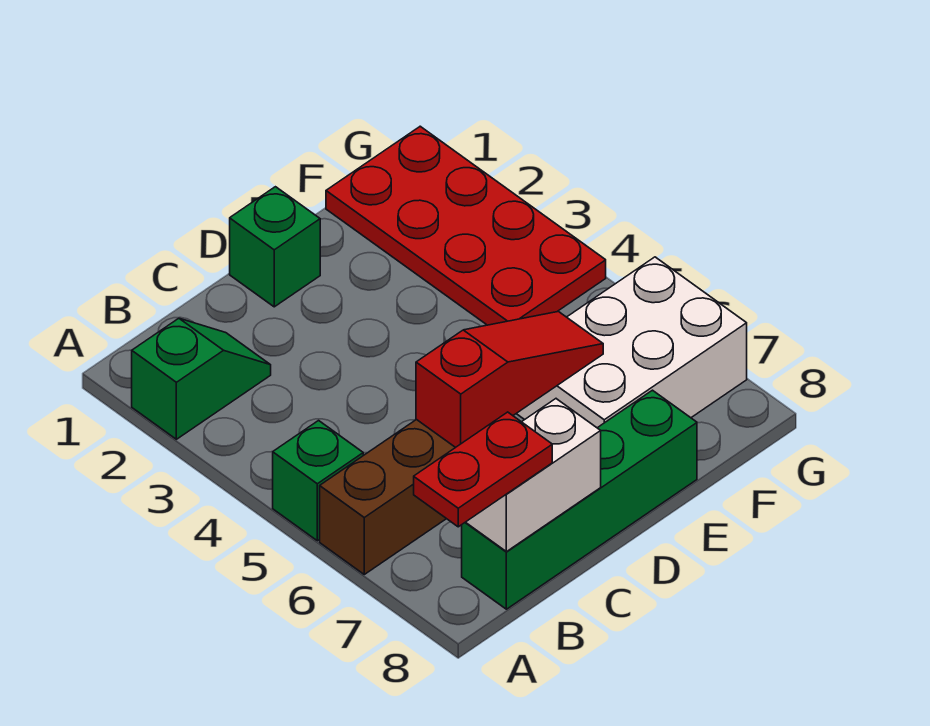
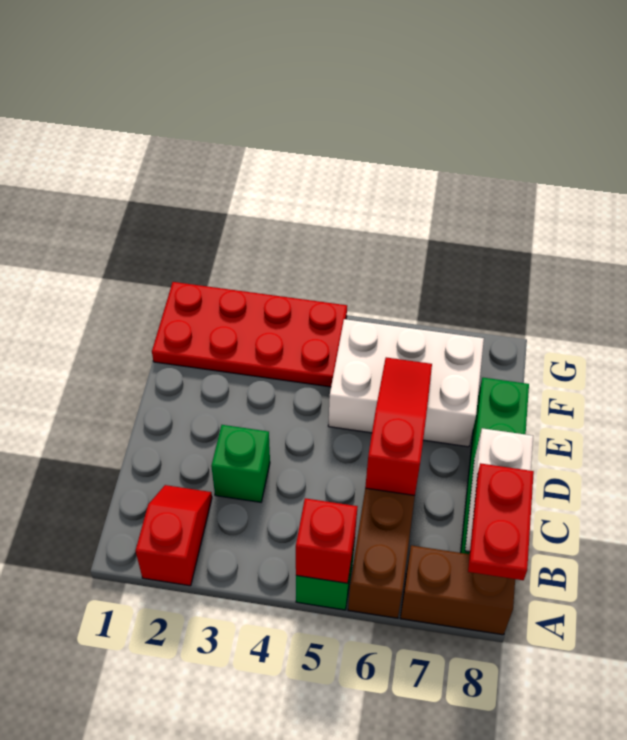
green 1x2 slope [132,318,271,439] -> red 1x2 slope [136,485,212,586]
none -> red 1x1 brick [296,498,358,583]
none -> brown 1x2 brick [401,545,515,635]
green 1x1 brick [230,187,320,307] -> green 1x1 brick moved to [211,425,270,502]
white 2x3 brick [516,257,747,428] -> white 2x3 brick turned to [328,319,484,447]

